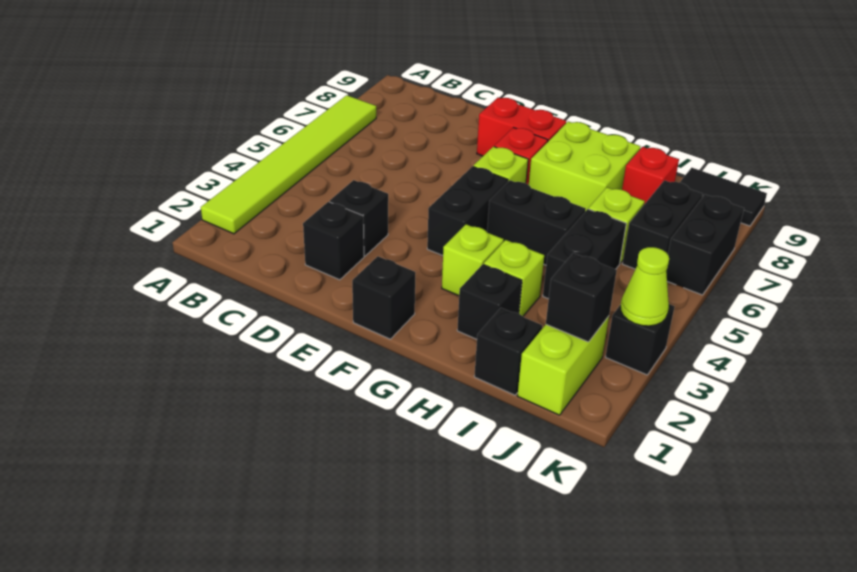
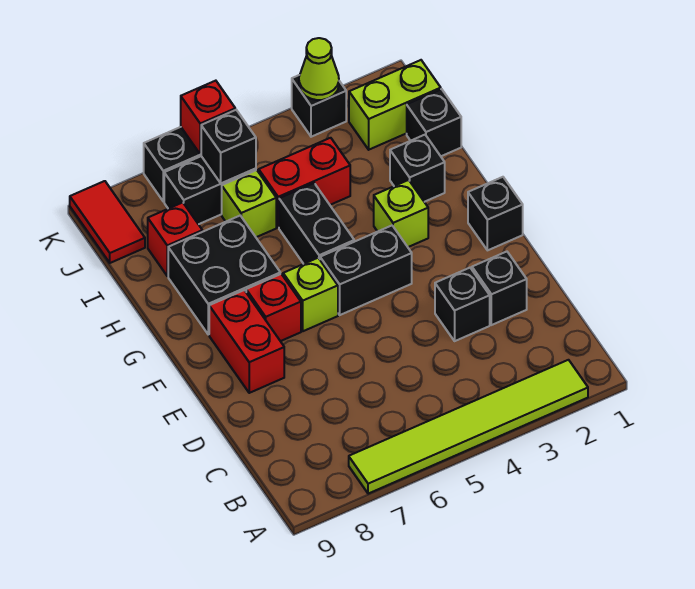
lime 2x2 brick [529,121,640,211] -> black 2x2 brick [168,216,280,334]
lime 1x1 brick [484,240,544,316] -> none
black 1x2 brick [543,209,626,299] -> red 1x2 brick [259,138,350,228]
black 1x1 brick [546,253,617,342] -> black 1x1 brick moved to [201,110,256,183]
black 1x2 tile [680,168,767,226] -> red 1x2 tile [70,181,145,263]
none -> red 1x1 brick [181,81,235,154]

